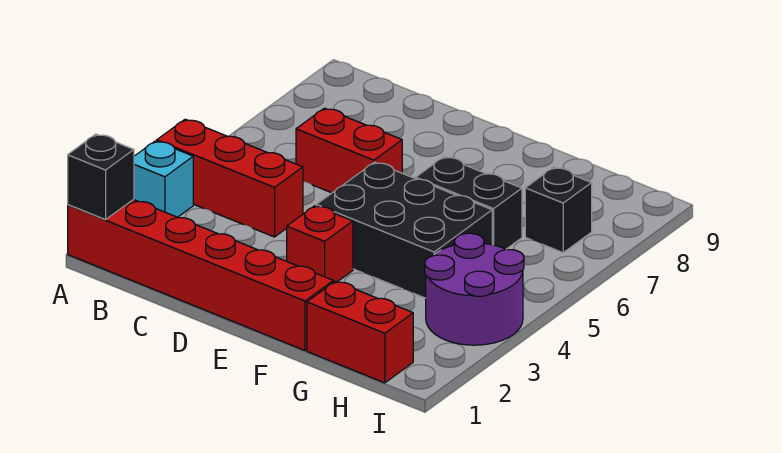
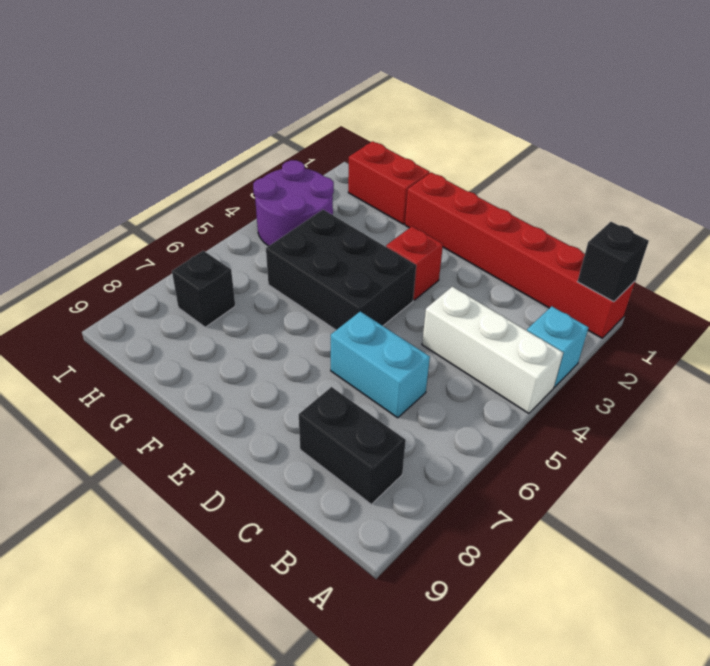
red 1x3 brick [157,119,303,237] -> white 1x3 brick [422,287,563,413]
red 1x2 brick [296,108,402,193] -> cyan 1x2 brick [331,311,430,418]
black 1x2 brick [416,157,522,249] -> black 1x2 brick moved to [299,387,406,504]

